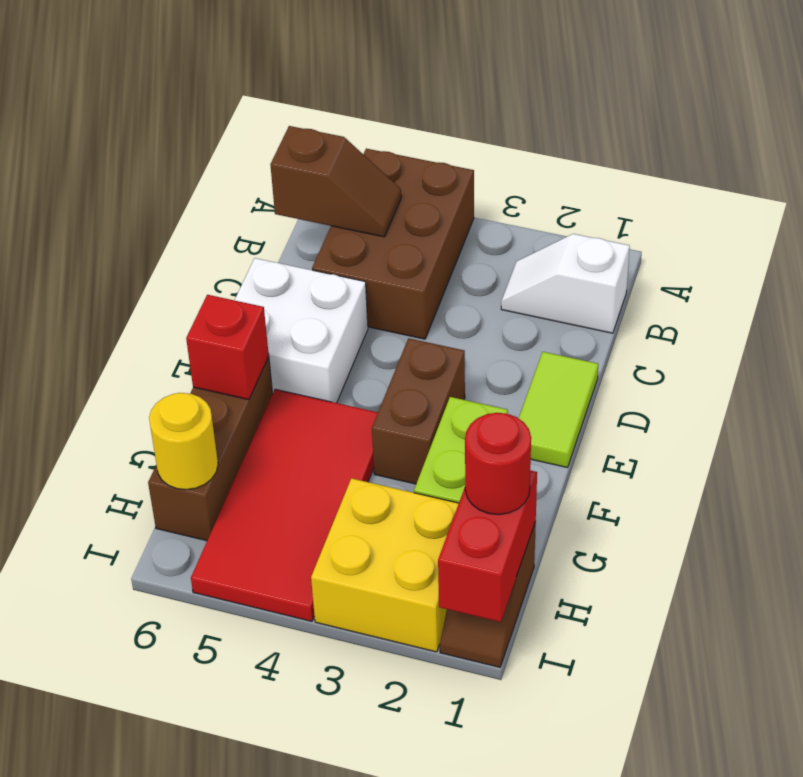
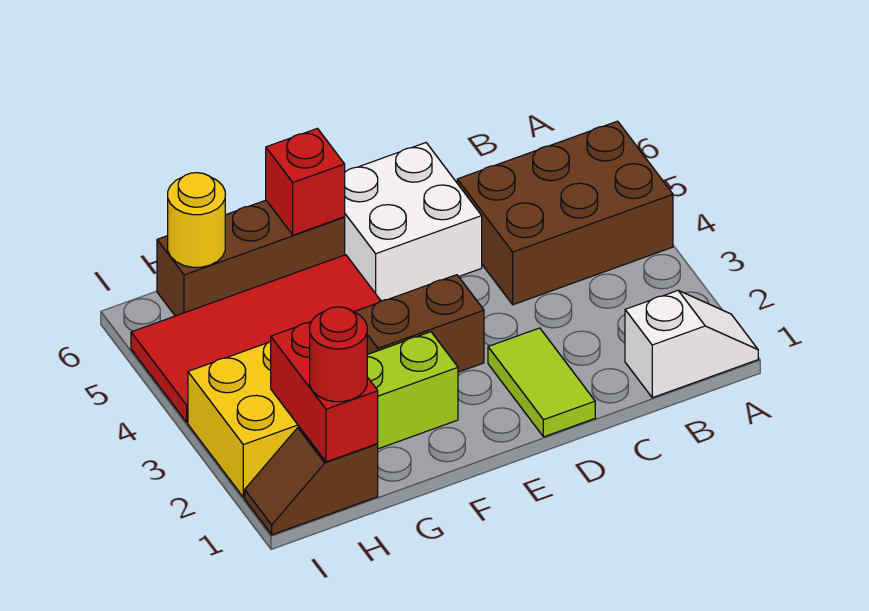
white 1x2 slope [501,234,630,333] -> white 1x2 slope turned to [625,291,758,398]
brown 1x2 slope [270,126,401,237] -> none
lime 1x2 tile [519,352,598,468] -> lime 1x2 tile turned to [488,328,595,437]
red 1x2 brick [438,471,537,622] -> red 1x2 brick turned to [271,322,378,462]

